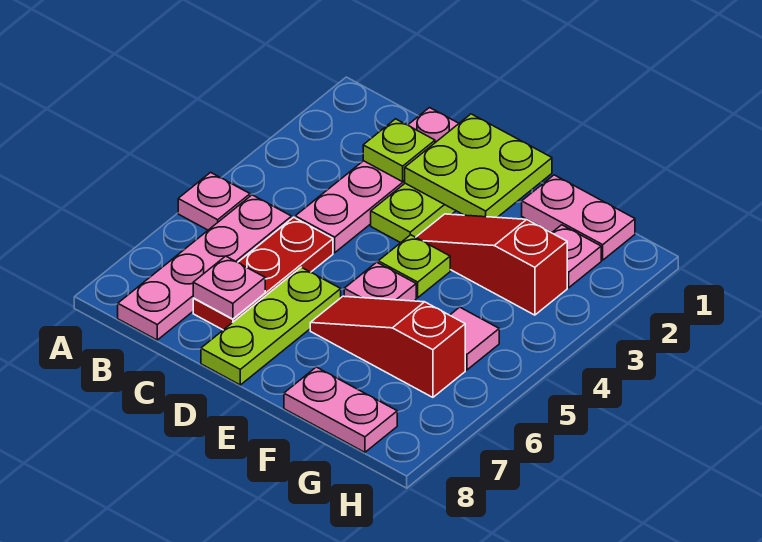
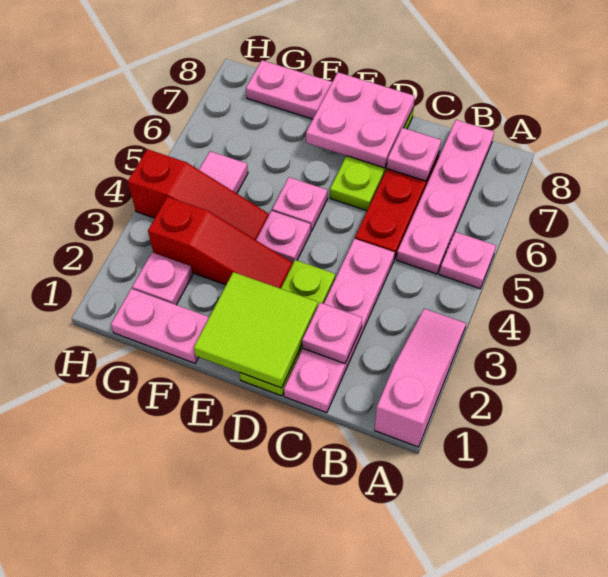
none -> pink 1x3 slope [375,309,466,447]
lime 1x1 plate [363,119,435,182] -> pink 1x1 plate [302,303,362,364]
lime 2x2 plate [405,114,552,217] -> lime 2x2 tile [194,272,318,388]
none -> pink 2x2 plate [306,72,415,168]
lime 1x1 plate [378,235,450,298] -> pink 1x1 plate [256,211,311,263]
red 1x3 slope [310,296,465,397] -> red 1x3 slope moved to [128,149,269,240]

